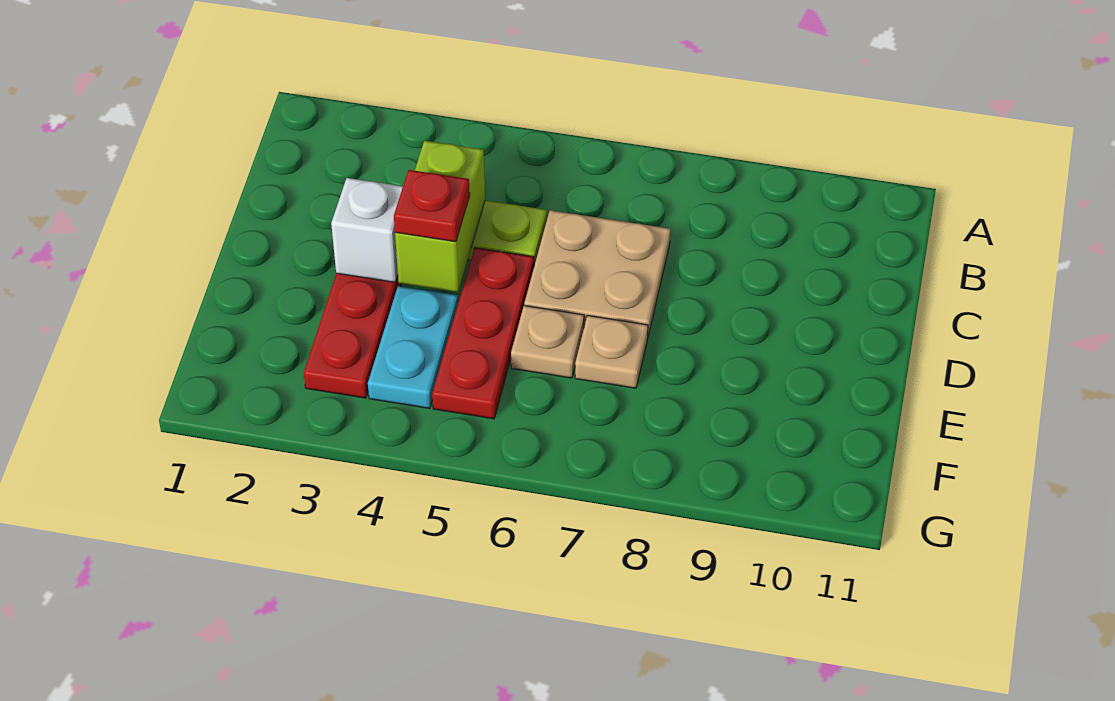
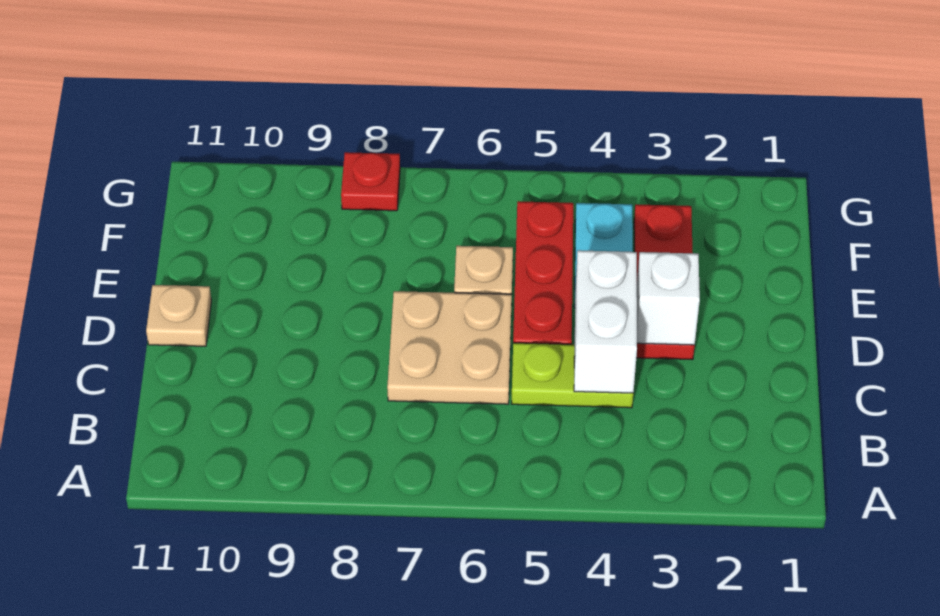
lime 1x2 brick [395,141,485,292] -> white 1x2 brick [574,250,637,393]
red 1x1 plate [394,170,470,242] -> red 1x1 plate moved to [341,152,400,211]
tan 1x1 plate [575,315,648,388] -> tan 1x1 plate moved to [146,285,211,346]

